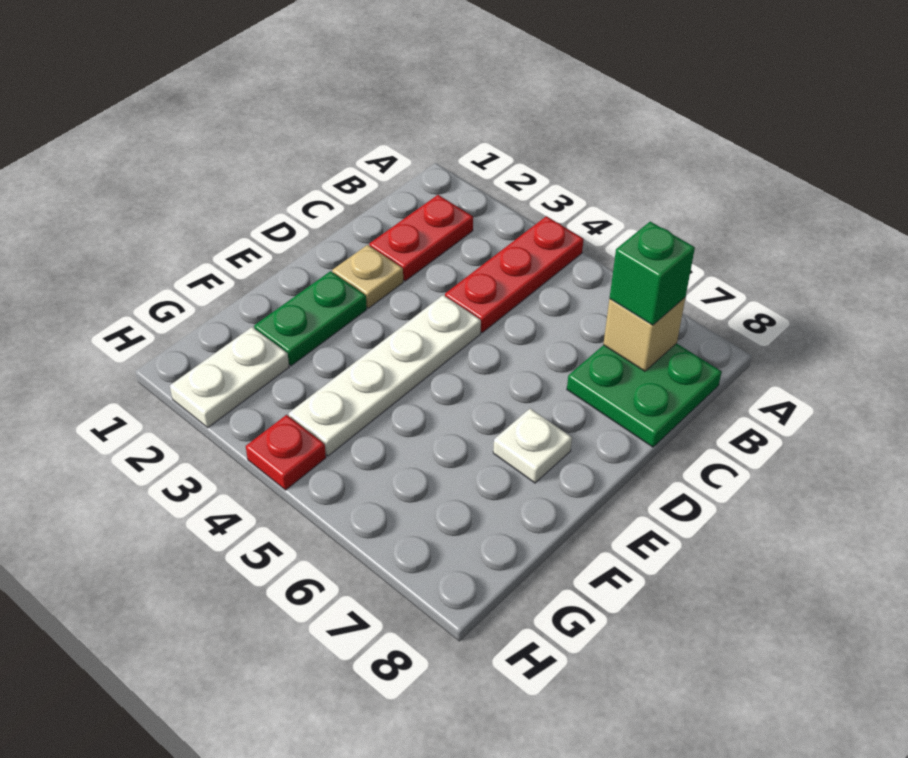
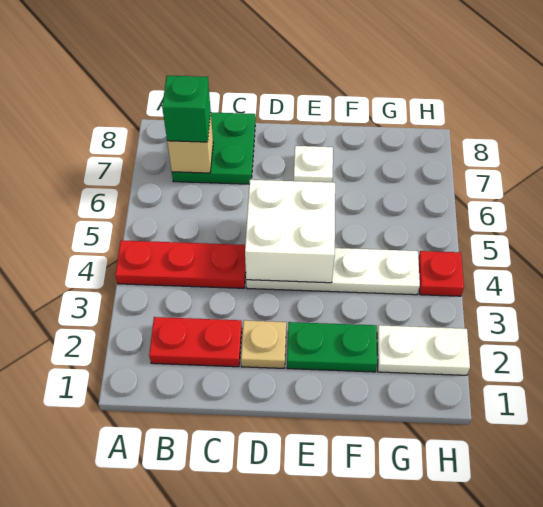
none -> white 2x2 brick [245,179,335,283]

